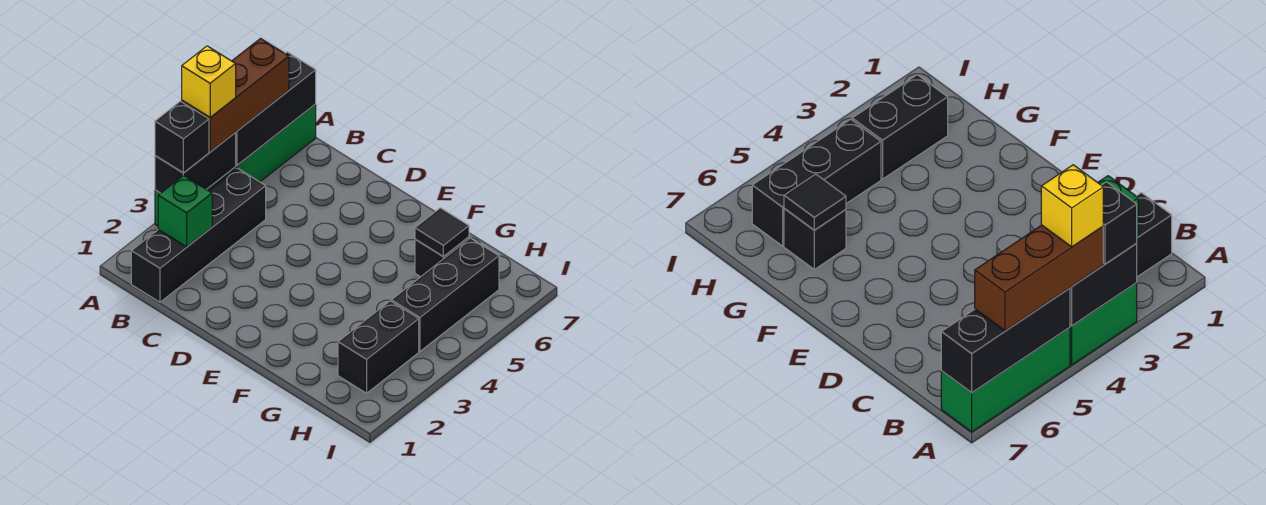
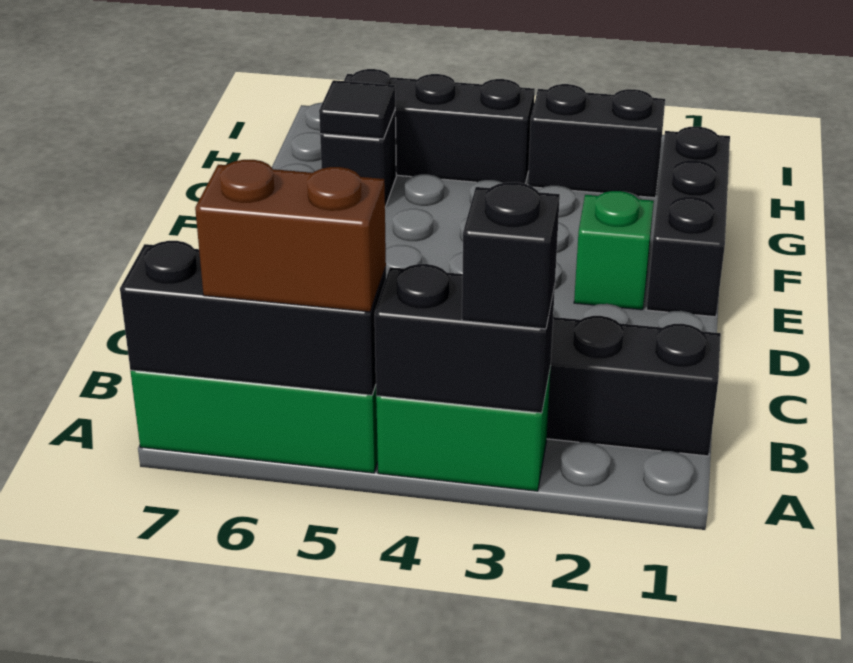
brown 1x3 brick [182,39,289,152] -> brown 1x2 brick [195,160,386,312]
yellow 1x1 brick [182,46,236,117] -> none
green 1x1 brick [158,175,212,247] -> green 1x1 brick moved to [574,191,654,310]
none -> black 1x3 brick [646,127,730,317]

